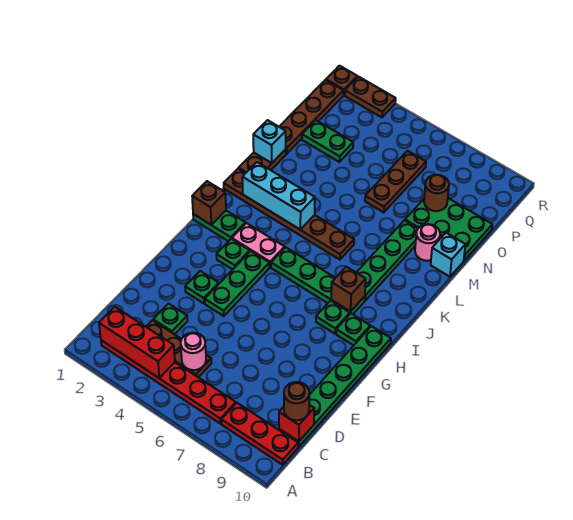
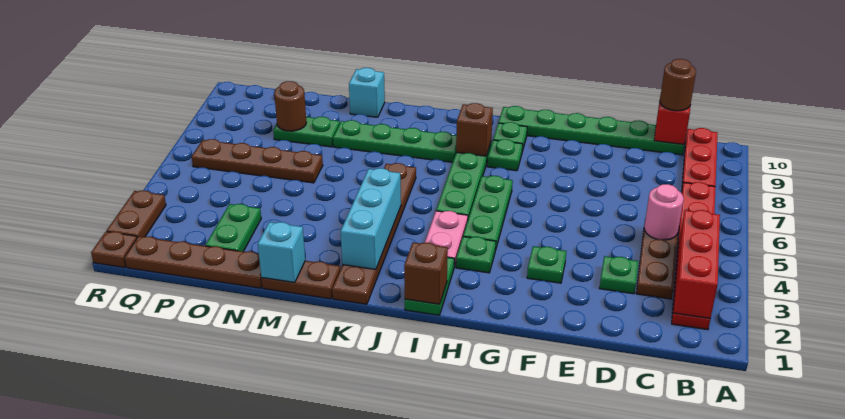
green 1x3 plate [205,251,269,316] -> green 1x3 plate turned to [463,176,513,248]
pink 1x1 round brick [415,224,440,261] -> none
brown 1x3 plate [365,151,426,212] -> brown 1x4 plate [192,139,323,183]
green 2x3 plate [405,198,492,260] -> green 1x2 plate [273,117,340,147]

